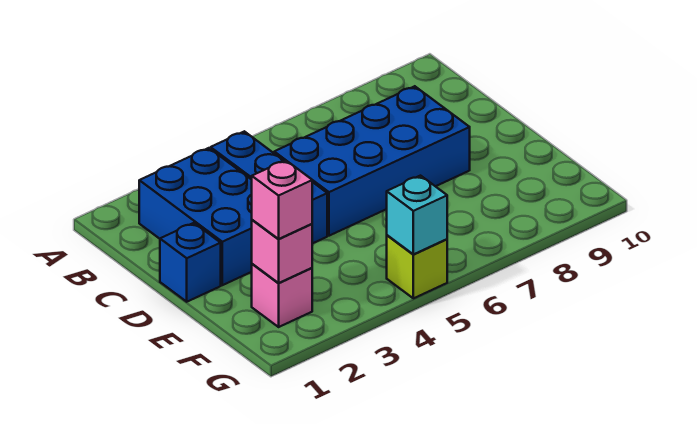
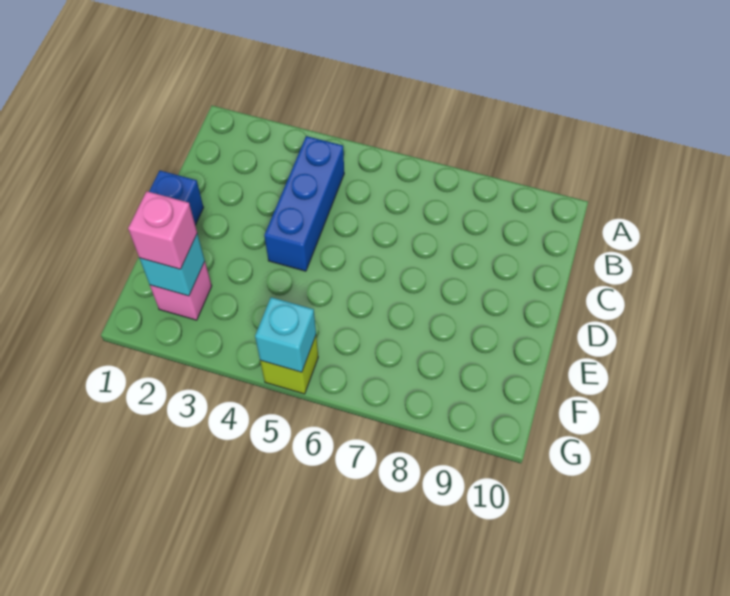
blue 2x3 brick [139,148,252,285] -> none
blue 2x4 brick [274,86,470,236] -> none
pink 1x1 brick [252,220,312,283] -> cyan 1x1 brick [139,234,205,296]

